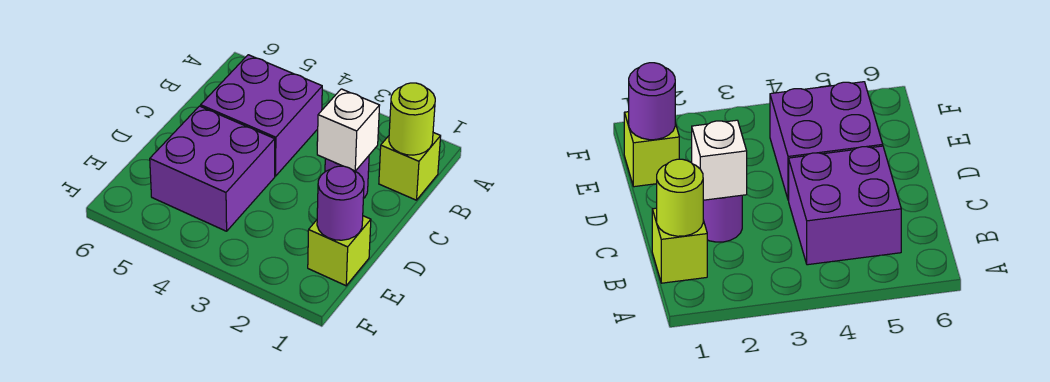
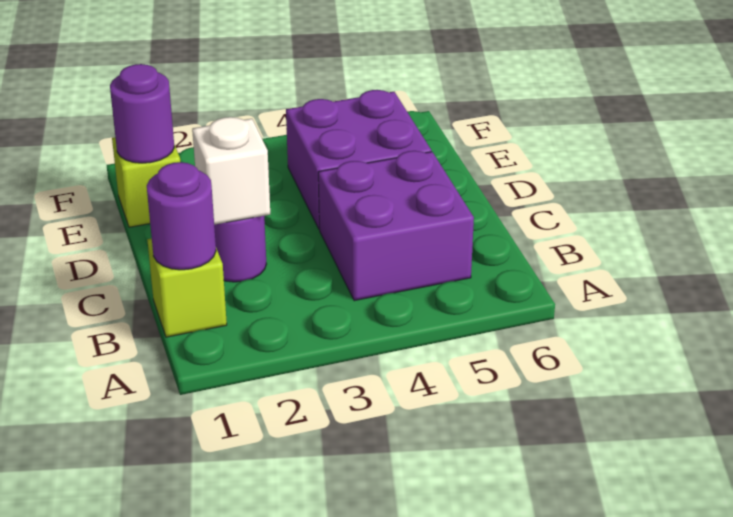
lime 1x1 round brick [389,83,435,155] -> purple 1x1 round brick [147,162,216,270]

